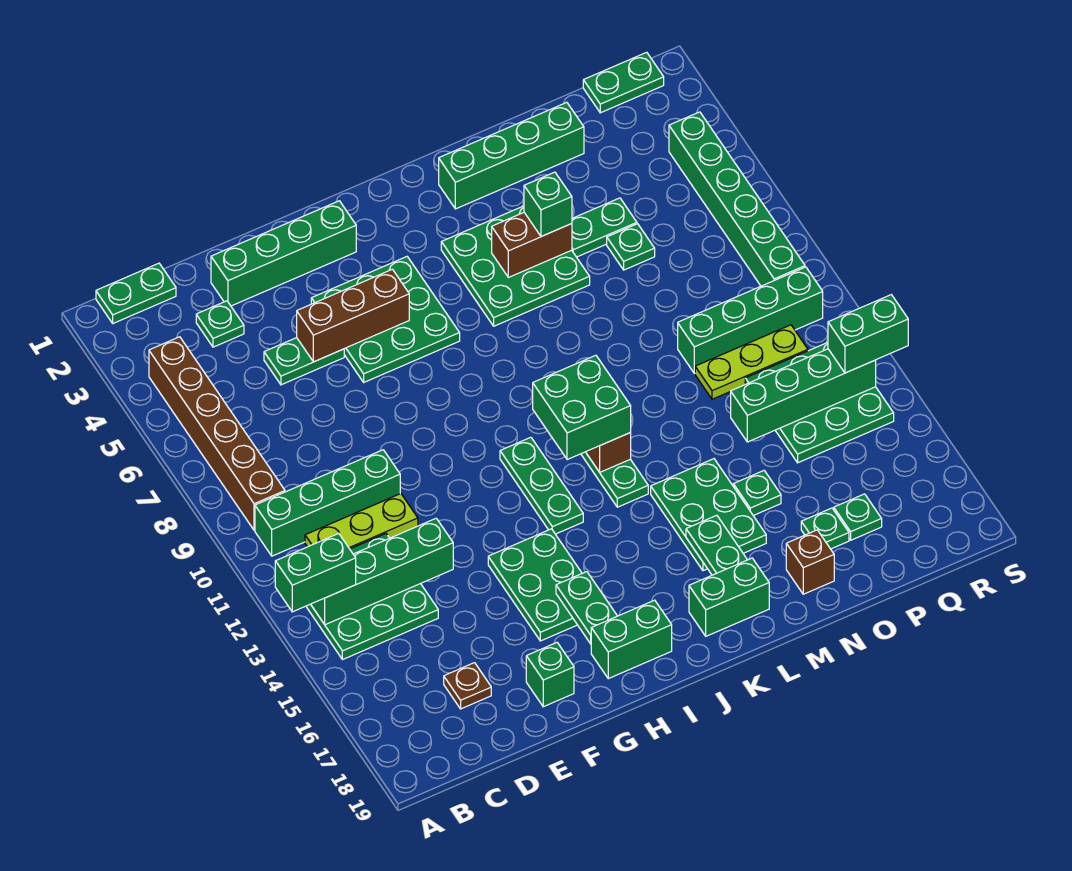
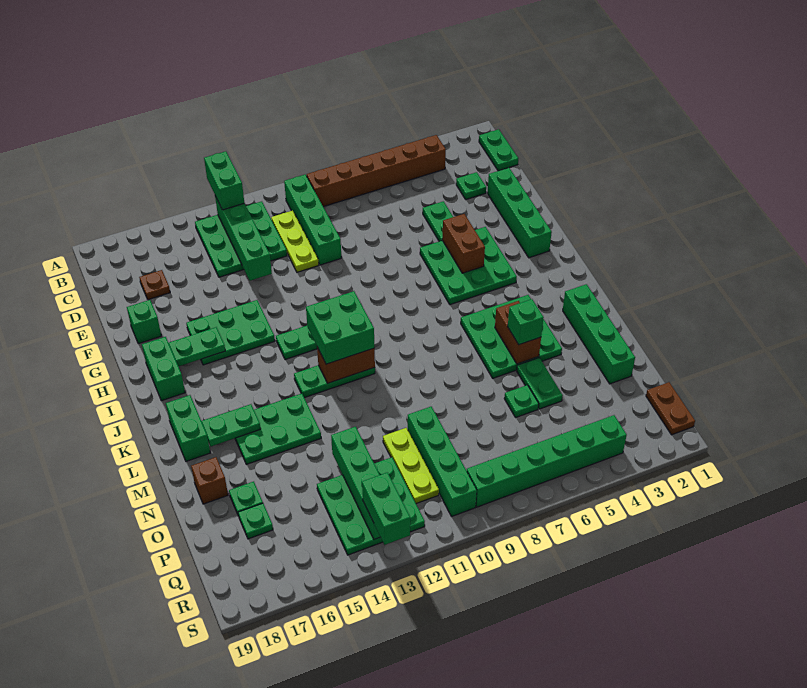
brown 1x3 brick [297,269,409,362] -> brown 1x2 brick [442,214,485,273]
green 1x1 plate [733,471,781,516] -> none
green 1x2 plate [583,52,664,113] -> brown 1x2 plate [646,382,695,435]

